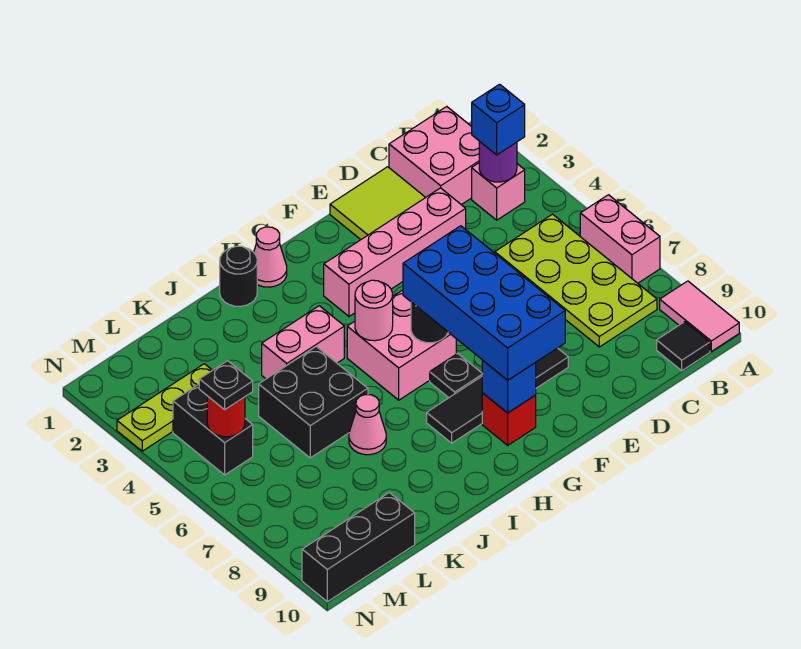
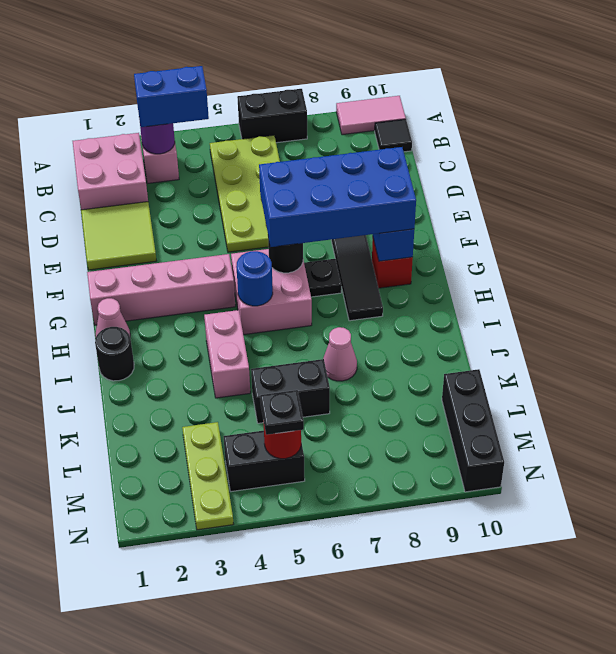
pink 1x2 brick [580,195,660,283] -> black 1x2 brick [237,89,307,143]
blue 1x1 brick [472,84,525,155] -> blue 1x2 brick [134,66,209,127]
lime 2x4 plate [495,214,657,347] -> lime 2x4 plate turned to [210,135,280,252]
pink 1x4 brick [324,188,466,316] -> pink 1x4 brick turned to [87,254,235,325]
pink 1x1 round brick [355,280,393,341] -> blue 1x1 round brick [236,251,273,306]
black 2x2 brick [259,347,368,458] -> black 1x2 brick [251,359,330,423]

